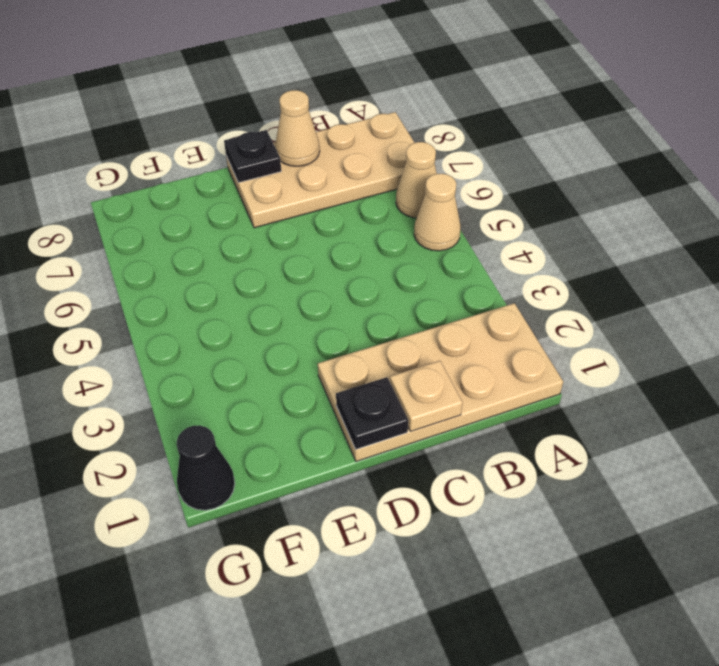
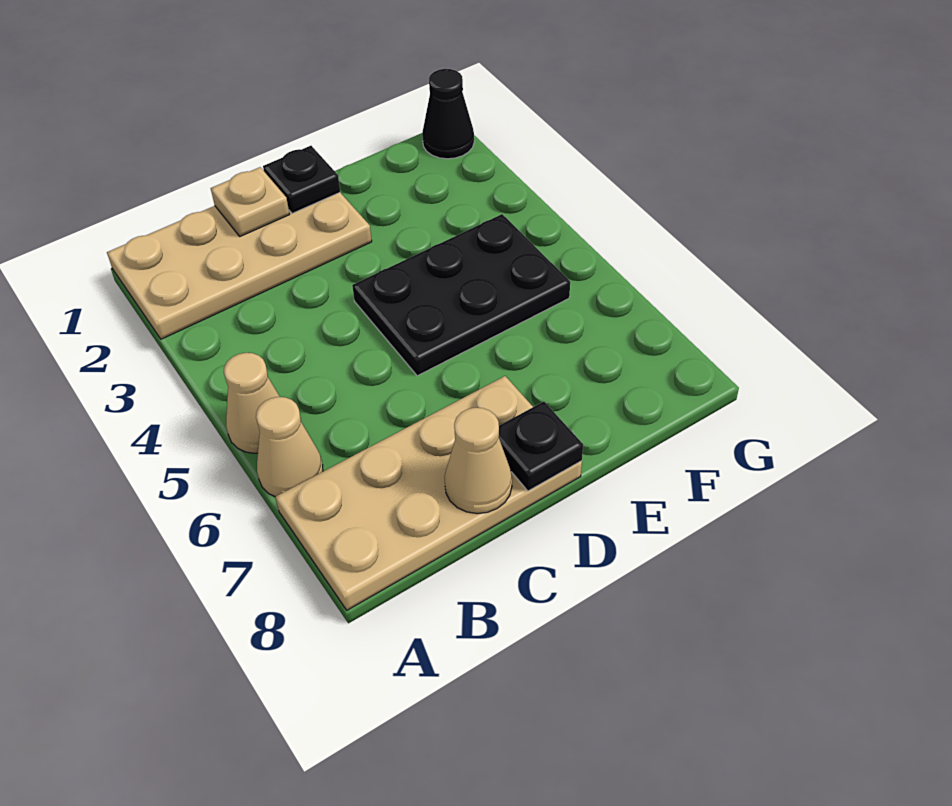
none -> black 2x3 plate [352,214,570,376]

